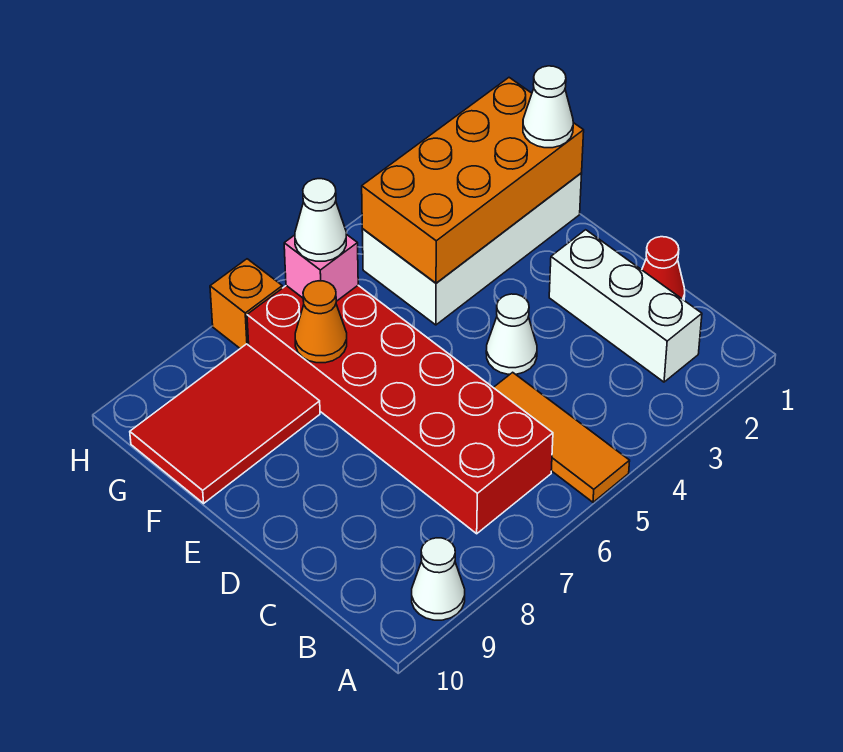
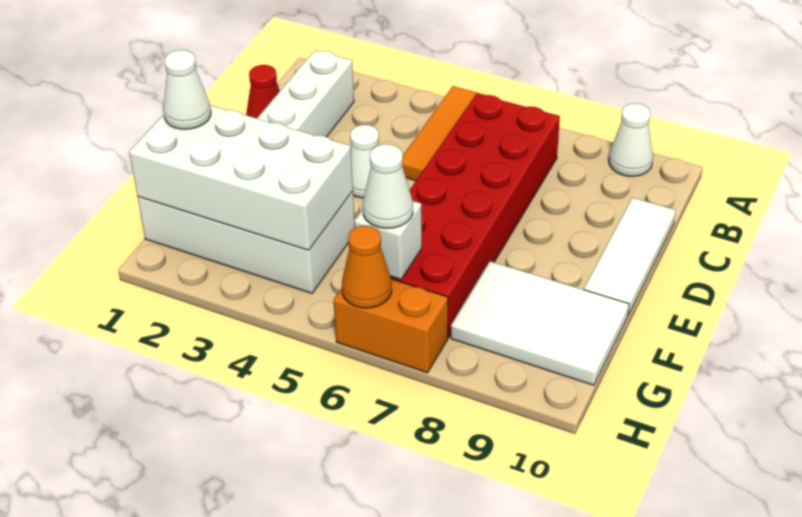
none -> white 1x3 tile [584,198,676,315]
orange 2x4 brick [362,78,584,283] -> white 2x4 brick [129,105,353,250]
orange 1x1 cone [295,281,347,363] -> orange 1x1 cone moved to [342,226,392,308]
red 2x3 tile [130,344,320,503] -> white 2x3 tile [451,261,629,385]
pink 1x1 brick [284,234,358,301] -> white 1x1 brick [354,201,422,280]
orange 1x1 brick [210,259,282,348] -> orange 1x2 brick [334,279,448,373]

